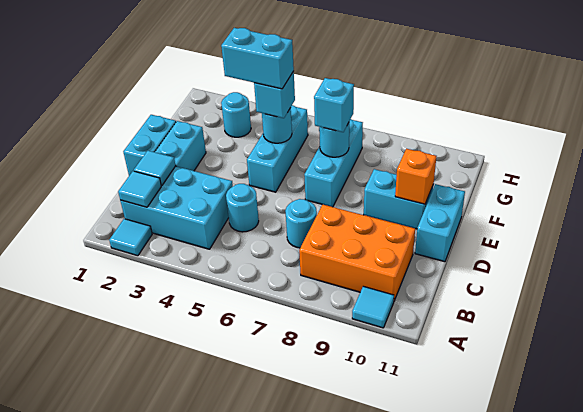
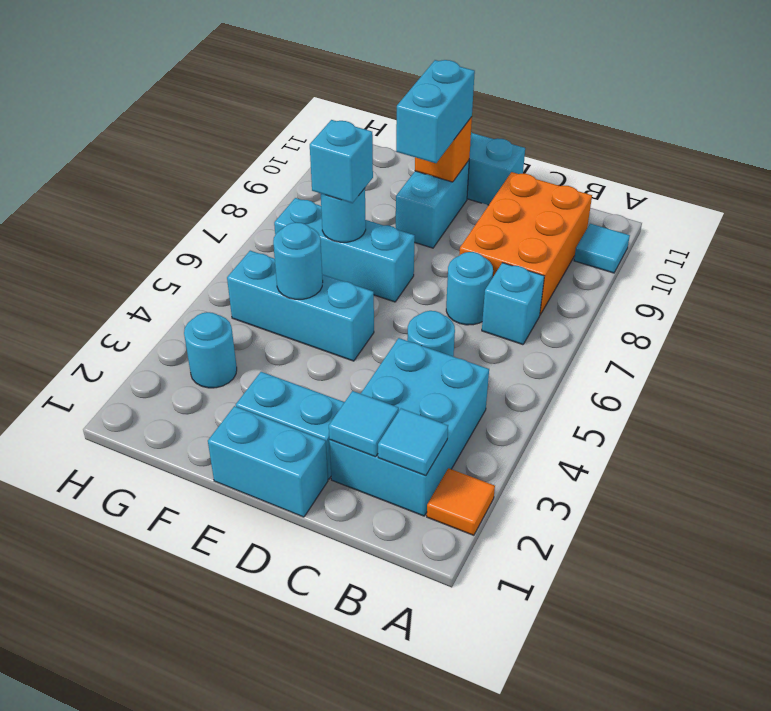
cyan 1x1 tile [109,219,152,256] -> orange 1x1 tile [427,468,495,535]
cyan 1x2 brick [221,28,294,89] -> cyan 1x2 brick moved to [396,60,475,163]
cyan 1x1 brick [254,71,295,118] -> cyan 1x1 brick moved to [482,263,544,345]

